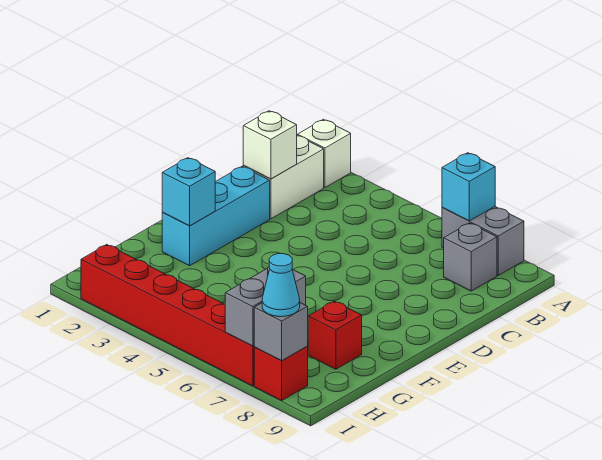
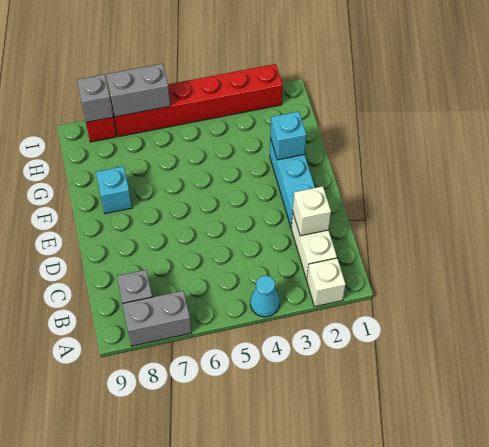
cyan 1x1 brick [442,153,495,221] -> cyan 1x1 brick moved to [96,166,132,214]
red 1x1 brick [308,301,362,369] -> none
grey 1x2 brick [225,267,306,346] -> grey 1x2 brick turned to [106,64,170,117]
cyan 1x1 cone [262,254,300,317] -> cyan 1x1 cone moved to [250,276,280,317]

